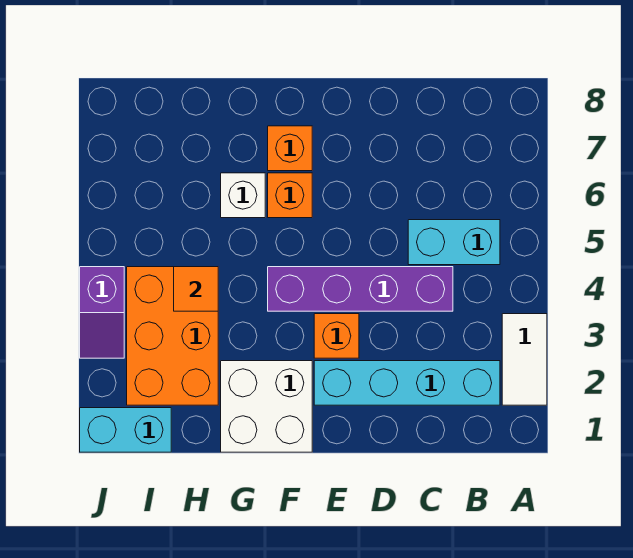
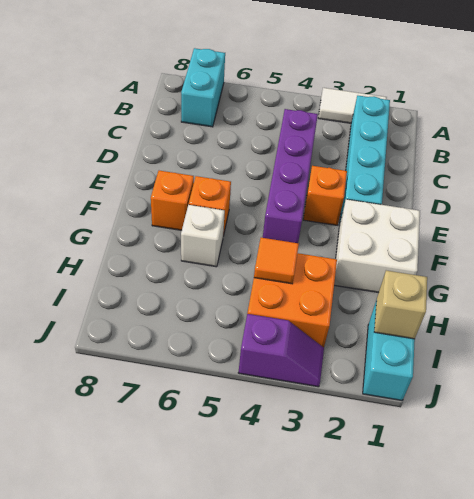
cyan 1x2 brick [408,220,500,265] -> cyan 1x2 brick moved to [181,48,225,127]
orange 2x3 brick [127,267,218,405] -> orange 2x2 brick [247,253,337,348]
none -> tan 1x1 brick [374,270,427,339]

